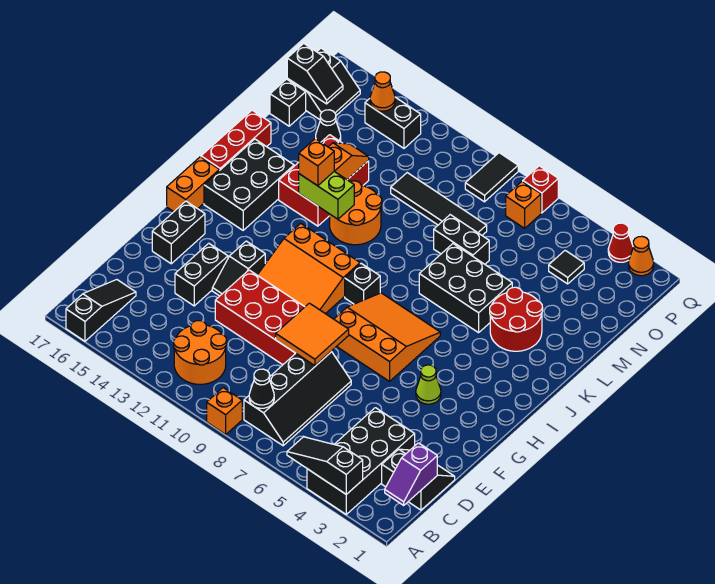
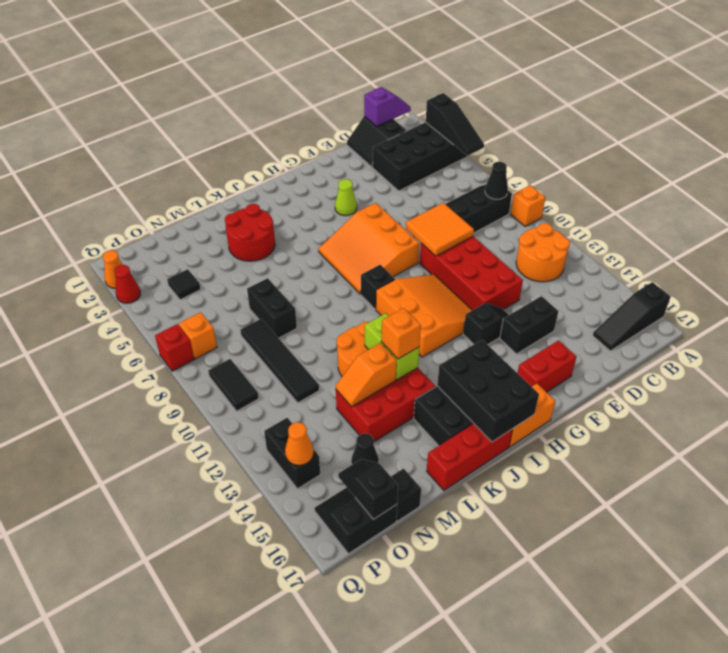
black 1x2 brick [152,201,205,264] -> red 1x2 brick [518,340,577,392]
black 2x3 brick [419,244,512,333] -> black 2x3 brick moved to [437,340,539,442]
black 1x2 tile [465,153,518,202] -> black 1x2 tile turned to [208,359,259,411]

